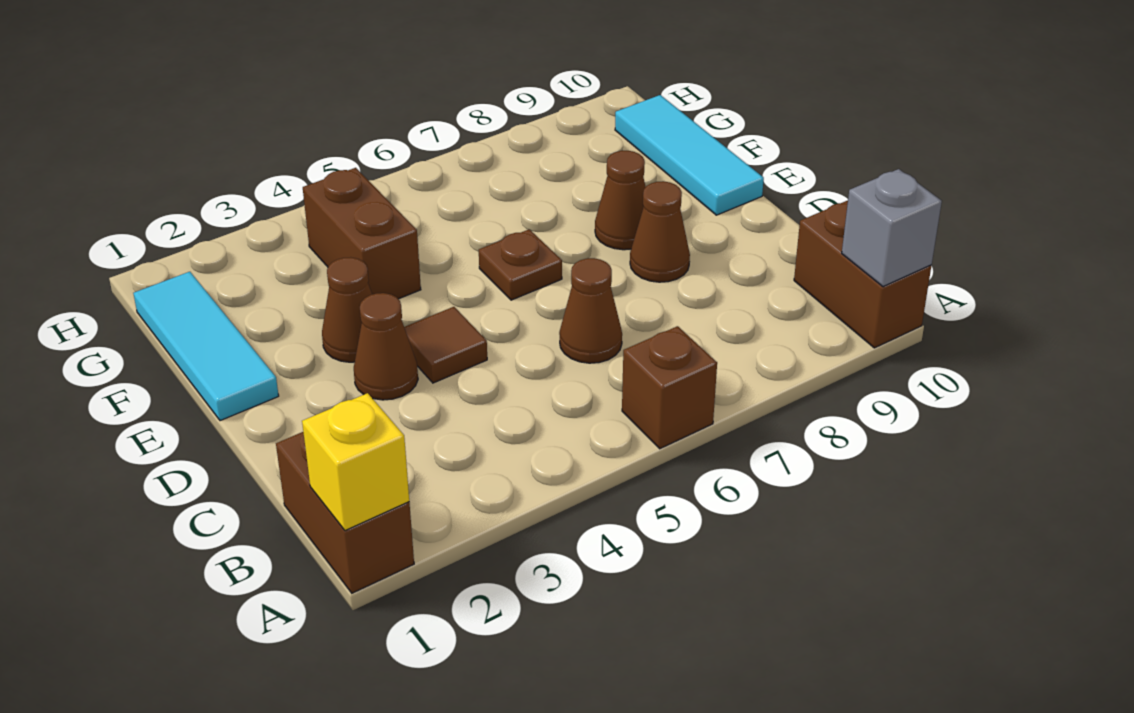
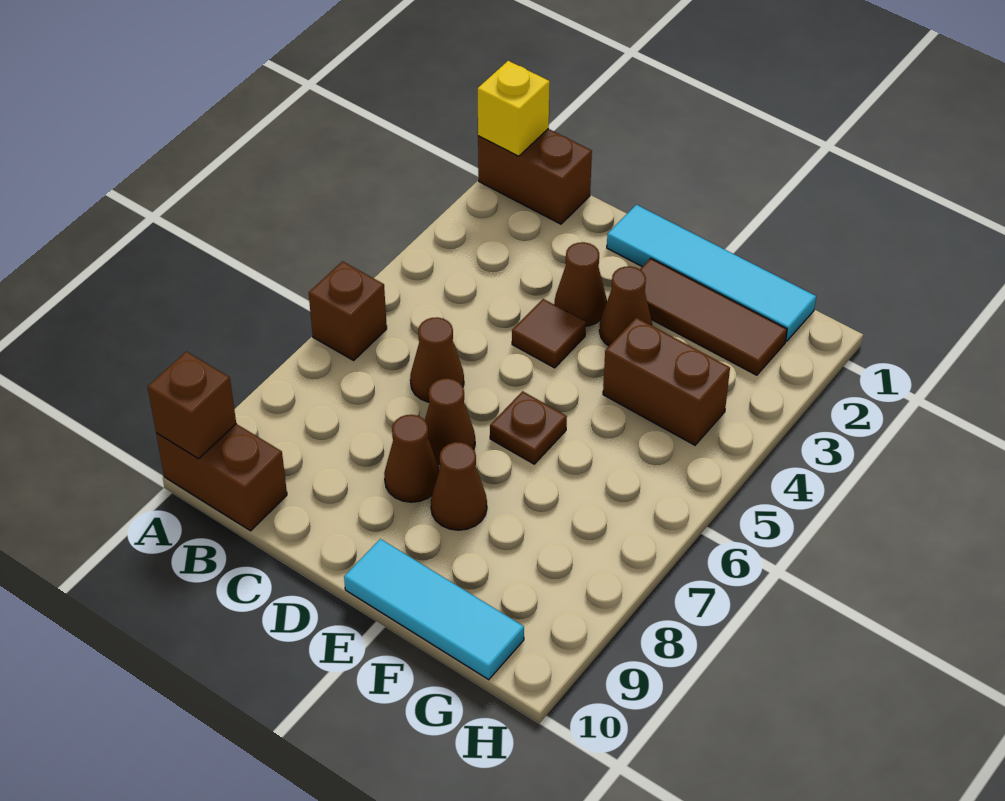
grey 1x1 brick [842,169,942,287] -> brown 1x1 brick [148,352,236,459]
none -> brown 1x1 cone [425,378,475,464]
cyan 1x3 tile [133,272,279,421] -> cyan 1x4 tile [607,205,816,342]
none -> brown 1x3 tile [640,258,787,375]

